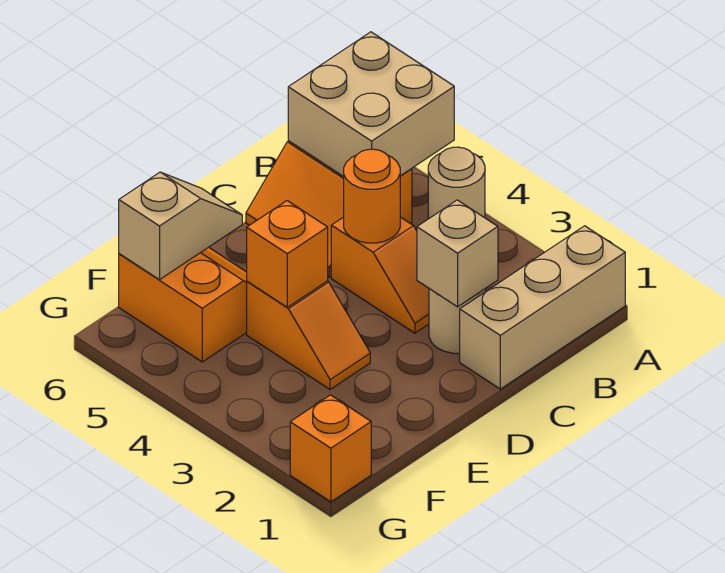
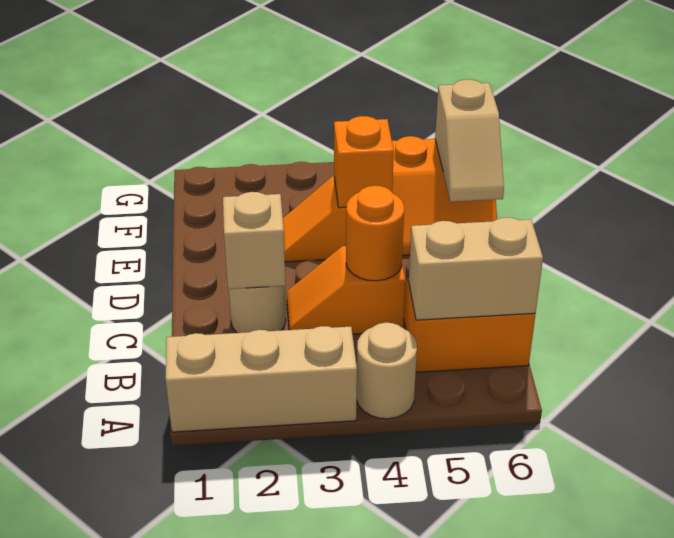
tan 1x3 brick [460,226,625,389] -> tan 1x3 brick turned to [166,326,357,432]
tan 2x2 brick [288,32,454,177] -> tan 1x2 brick [409,218,543,320]
orange 1x1 brick [290,395,371,502] -> none

